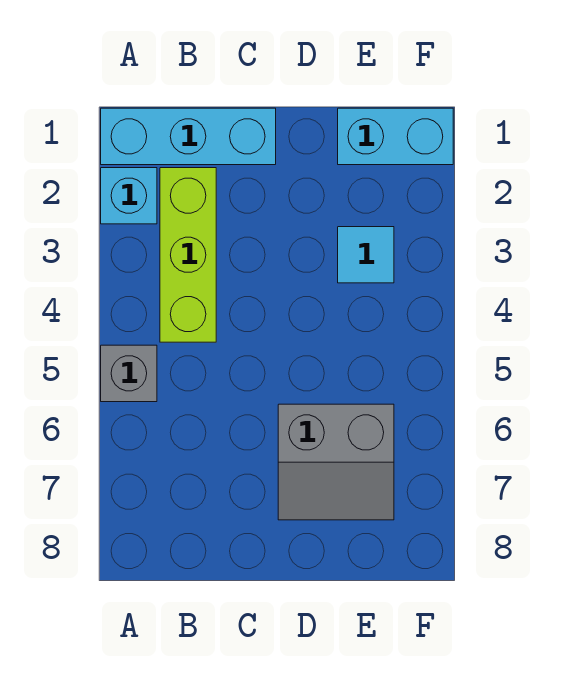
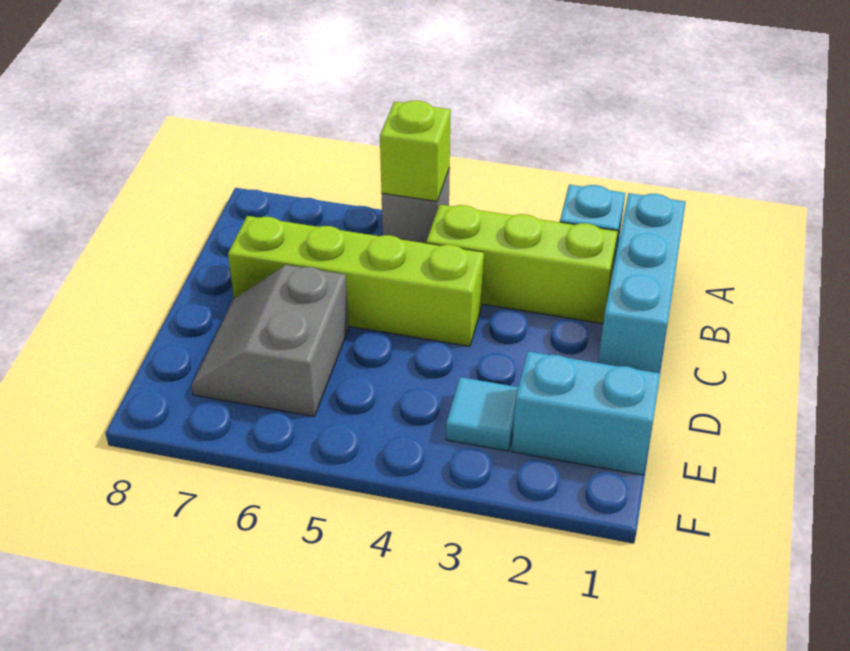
none -> lime 1x1 brick [380,101,451,201]
none -> lime 1x4 brick [228,216,484,346]
cyan 1x2 brick [338,108,453,165] -> cyan 1x2 brick turned to [512,351,660,475]

